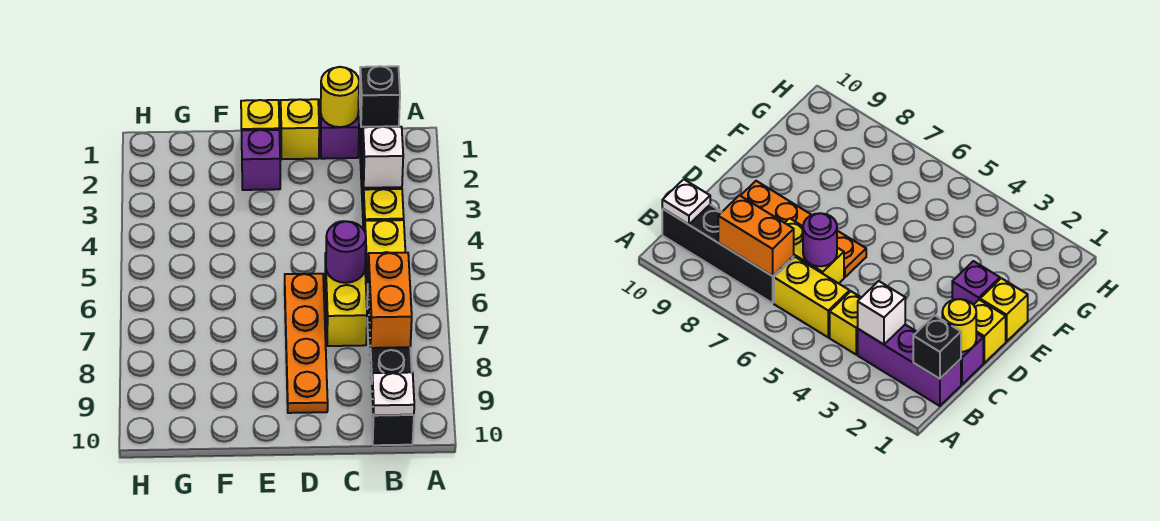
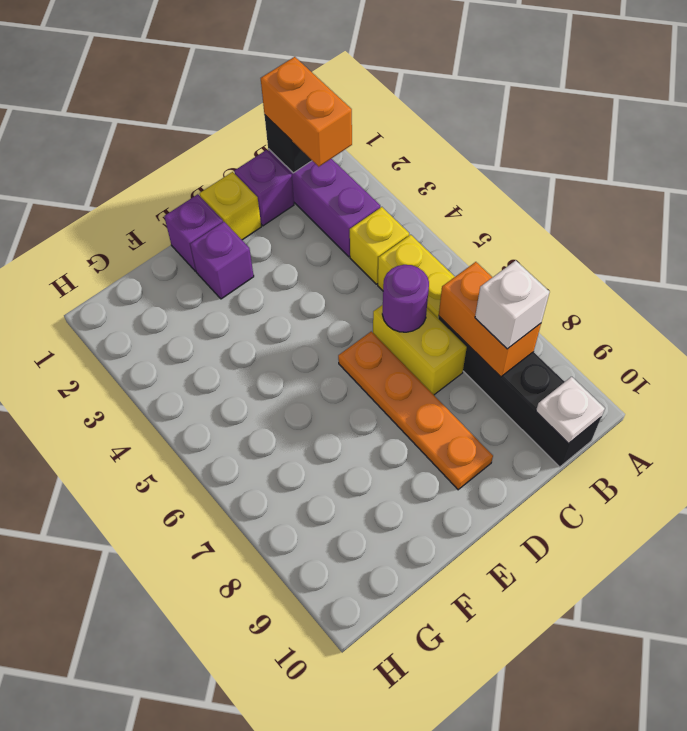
none -> orange 1x2 brick [261,57,352,167]
white 1x1 brick [362,127,403,188] -> white 1x1 brick moved to [475,260,550,349]
yellow 1x1 round brick [321,67,359,127] -> none
yellow 1x1 brick [241,100,279,130] -> purple 1x1 brick [164,194,223,271]

